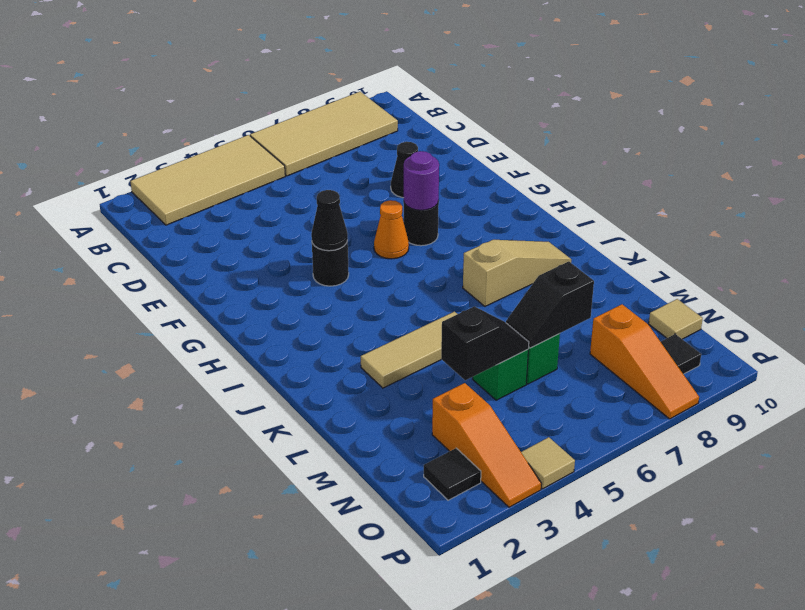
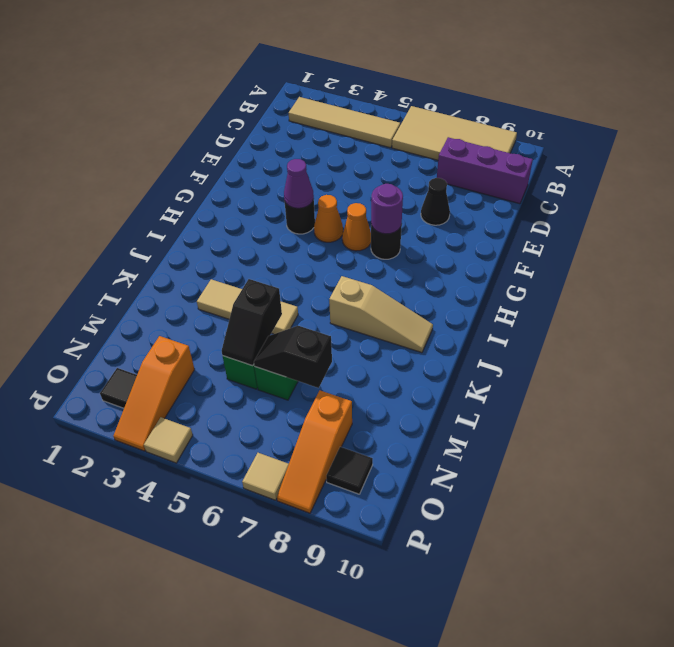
tan 2x4 tile [130,135,285,225] -> tan 1x4 tile [289,97,400,148]
none -> purple 1x3 brick [437,137,533,204]
black 1x1 cone [311,190,348,251] -> purple 1x1 cone [284,159,314,208]
none -> orange 1x1 cone [314,195,343,242]
black 1x2 slope [441,307,529,380] -> black 1x2 slope turned to [222,279,282,366]
tan 1x1 tile [649,299,703,339] -> tan 1x1 tile moved to [242,453,289,500]

